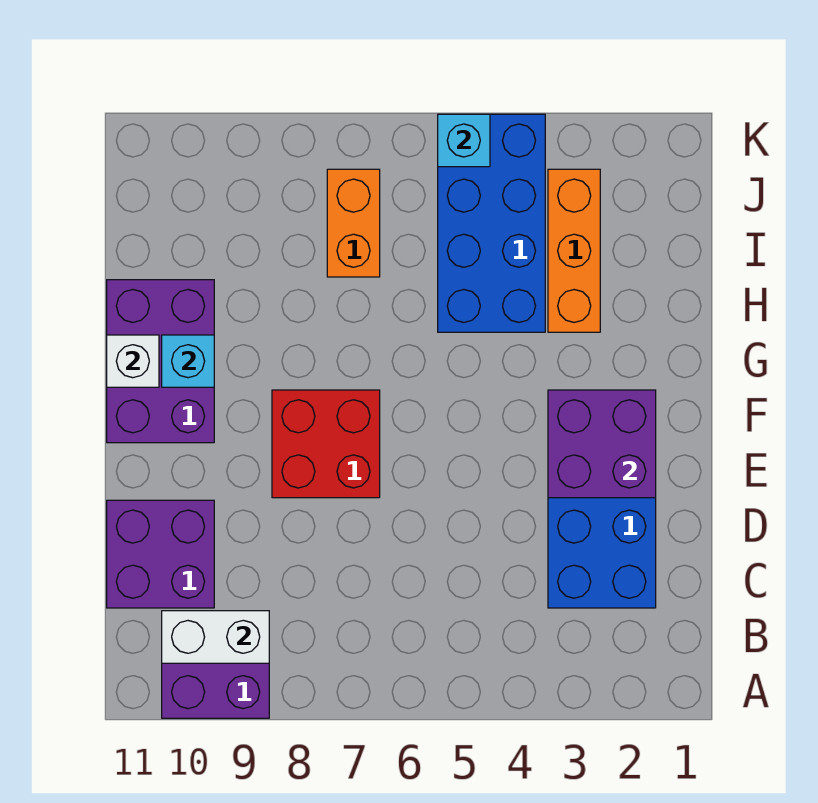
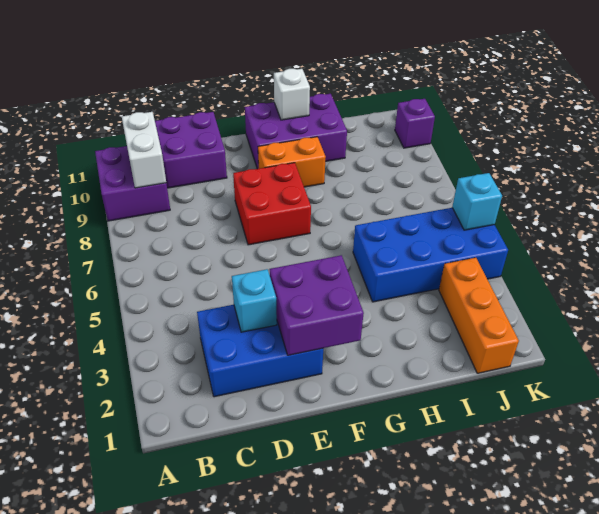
cyan 1x1 brick [162,335,214,387] -> cyan 1x1 brick moved to [232,269,277,332]
orange 1x3 brick [548,169,600,332] -> orange 1x3 brick turned to [439,258,519,373]
orange 1x2 brick [327,169,380,277] -> orange 1x2 brick moved to [258,137,326,187]
none -> purple 1x1 brick [395,99,435,148]

